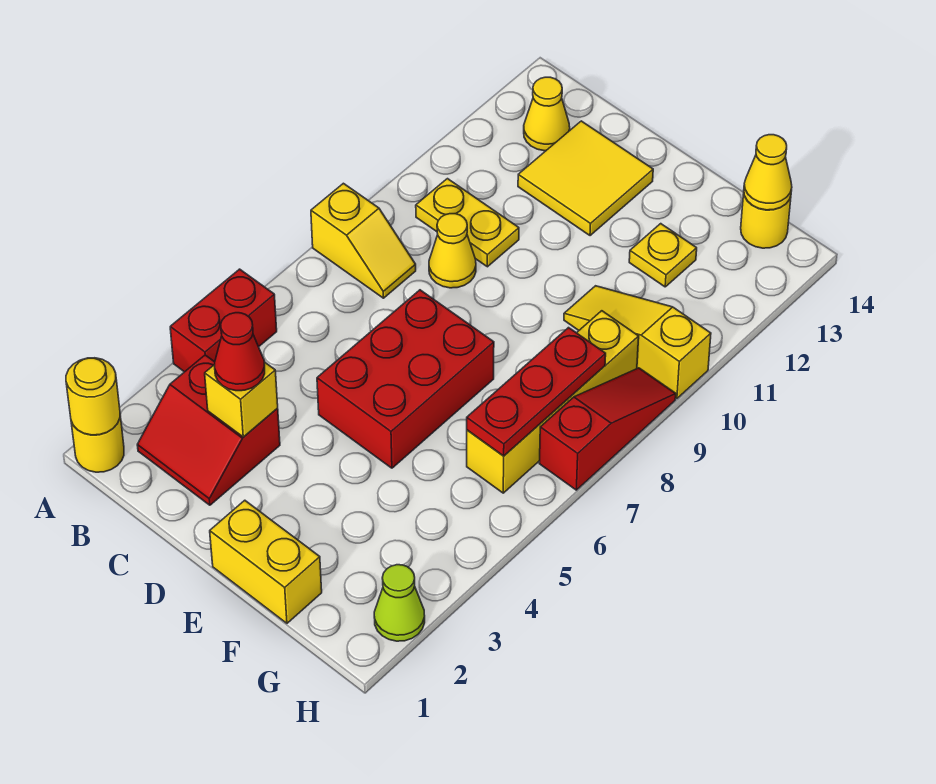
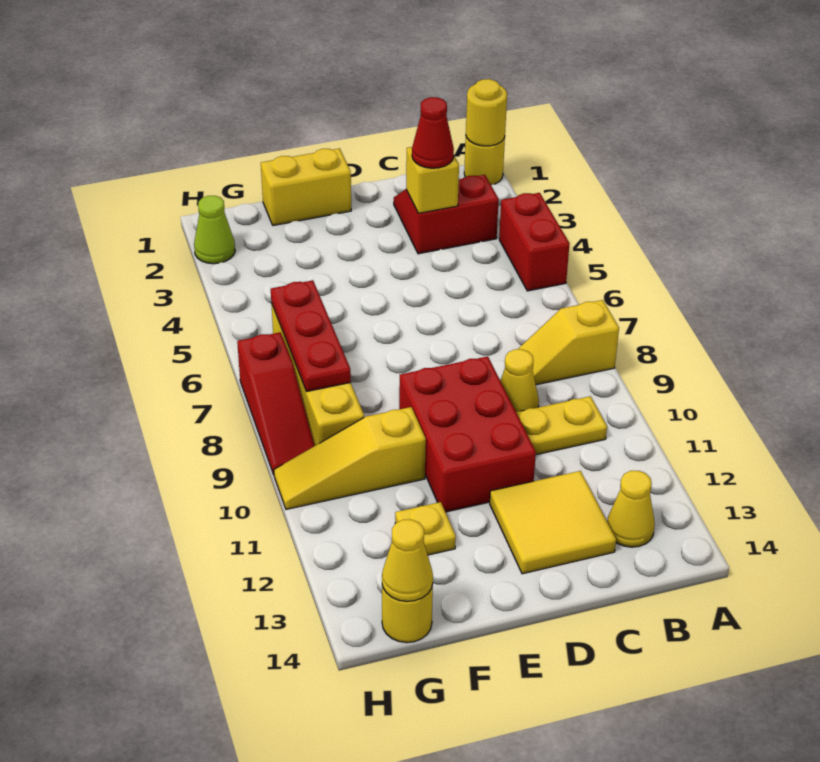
red 2x3 brick [317,290,494,468] -> red 2x3 brick moved to [399,356,536,512]
yellow 1x3 slope [564,286,711,399] -> yellow 1x3 slope turned to [274,407,426,509]

